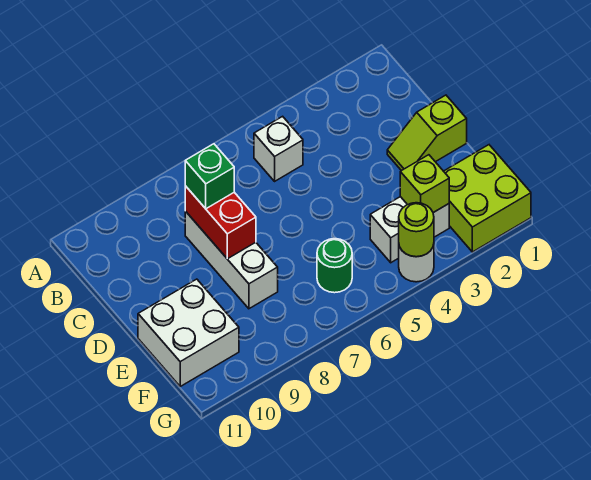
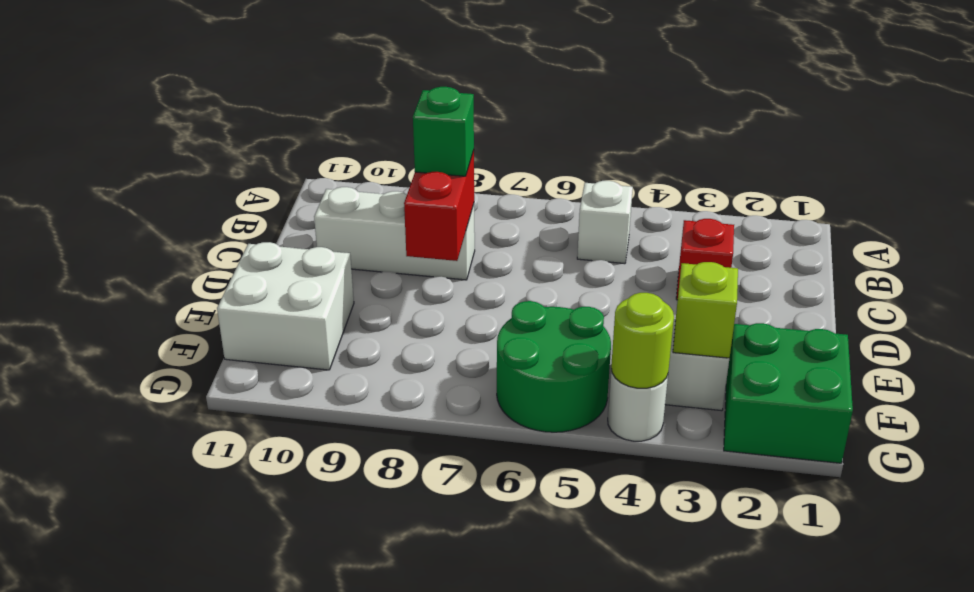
none -> red 1x1 brick [676,219,734,300]
white 1x3 brick [185,211,278,309] -> white 1x3 brick turned to [314,187,475,280]
lime 1x2 slope [387,95,467,171] -> none
lime 2x2 brick [444,145,531,252] -> green 2x2 brick [724,323,853,463]
green 1x1 round brick [317,239,352,293] -> green 2x2 round brick [497,301,611,432]

